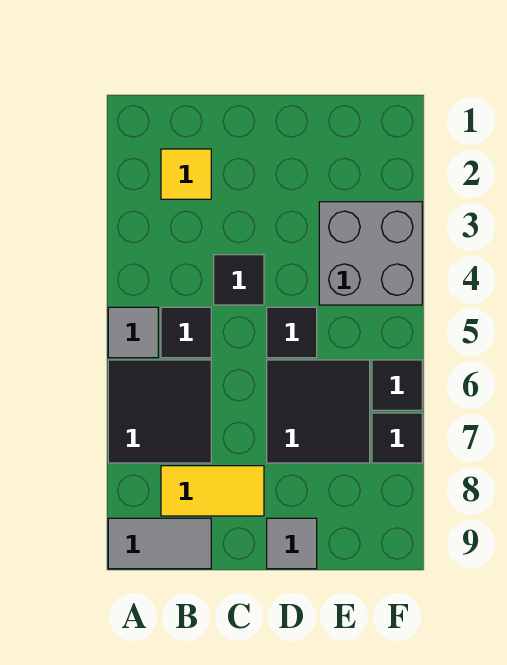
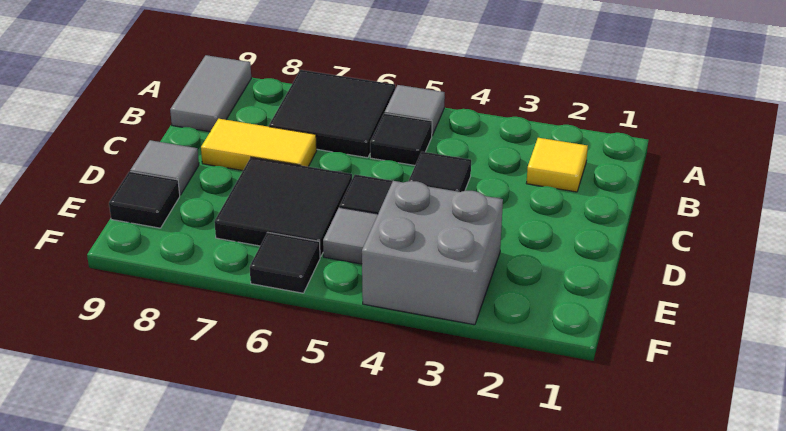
yellow 1x2 tile [161,466,264,516] -> yellow 1x2 tile turned to [201,119,317,171]
none -> grey 1x1 tile [323,207,378,264]
black 1x1 tile [372,413,422,463] -> black 1x1 tile moved to [109,172,180,228]

